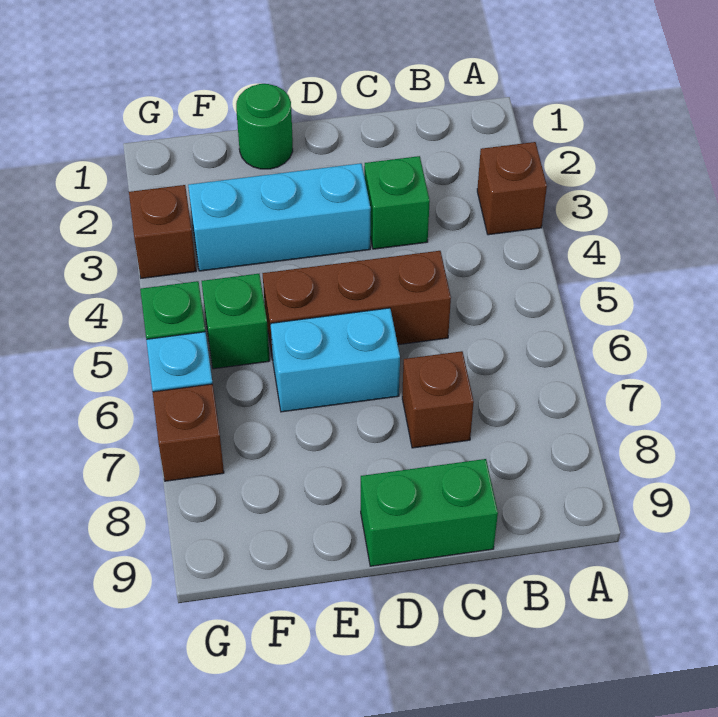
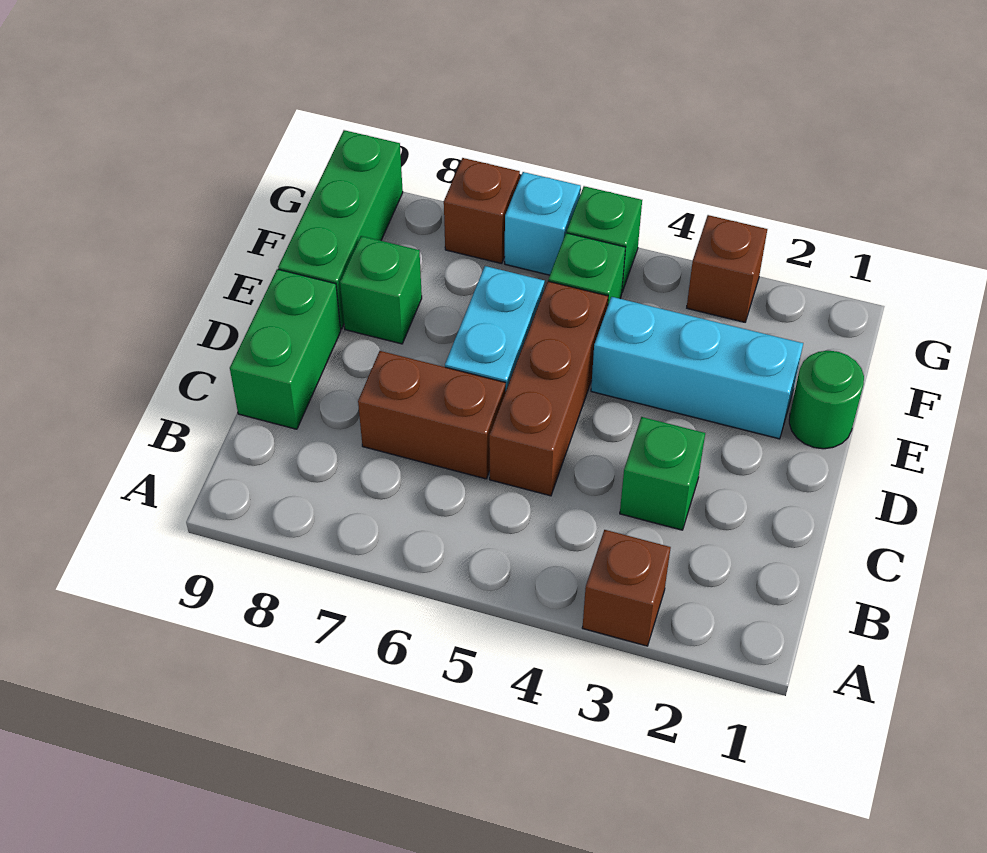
brown 1x1 brick [402,351,474,448] -> brown 1x2 brick [358,351,506,479]
cyan 1x3 brick [188,163,371,271] -> cyan 1x3 brick turned to [591,297,803,439]
none -> green 1x1 brick [340,236,422,344]
none -> green 1x3 brick [278,130,403,329]

